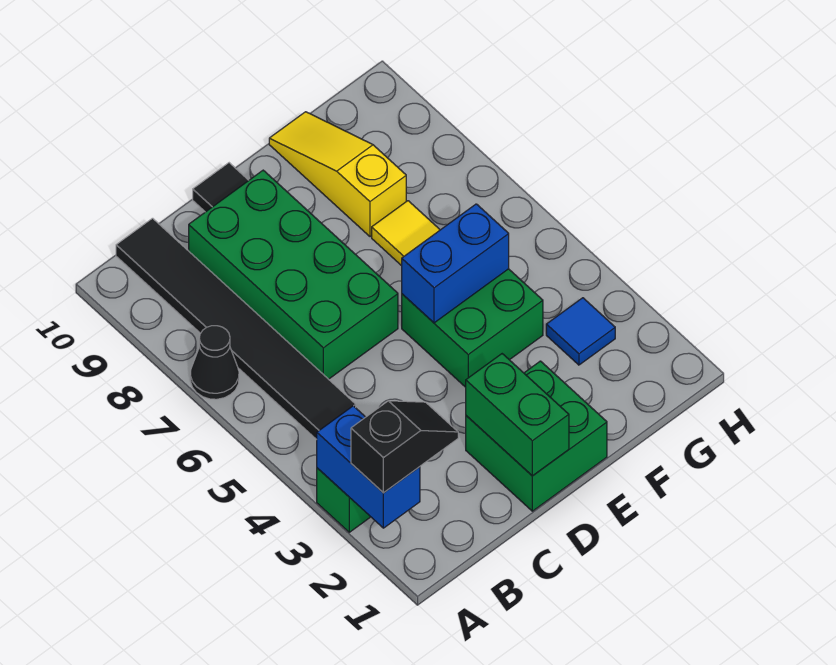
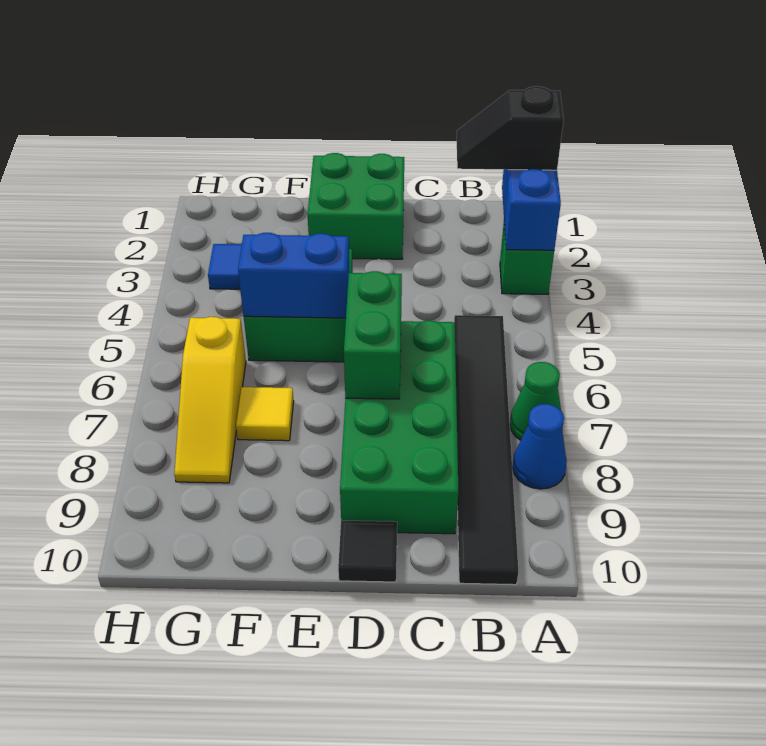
black 1x1 cone [190,326,239,399] -> green 1x1 cone [510,362,561,440]
none -> blue 1x1 cone [512,404,567,489]
green 1x2 brick [466,354,569,476] -> green 1x2 brick moved to [344,271,402,399]
yellow 1x3 slope [269,112,406,237] -> yellow 1x3 slope moved to [174,317,246,483]

